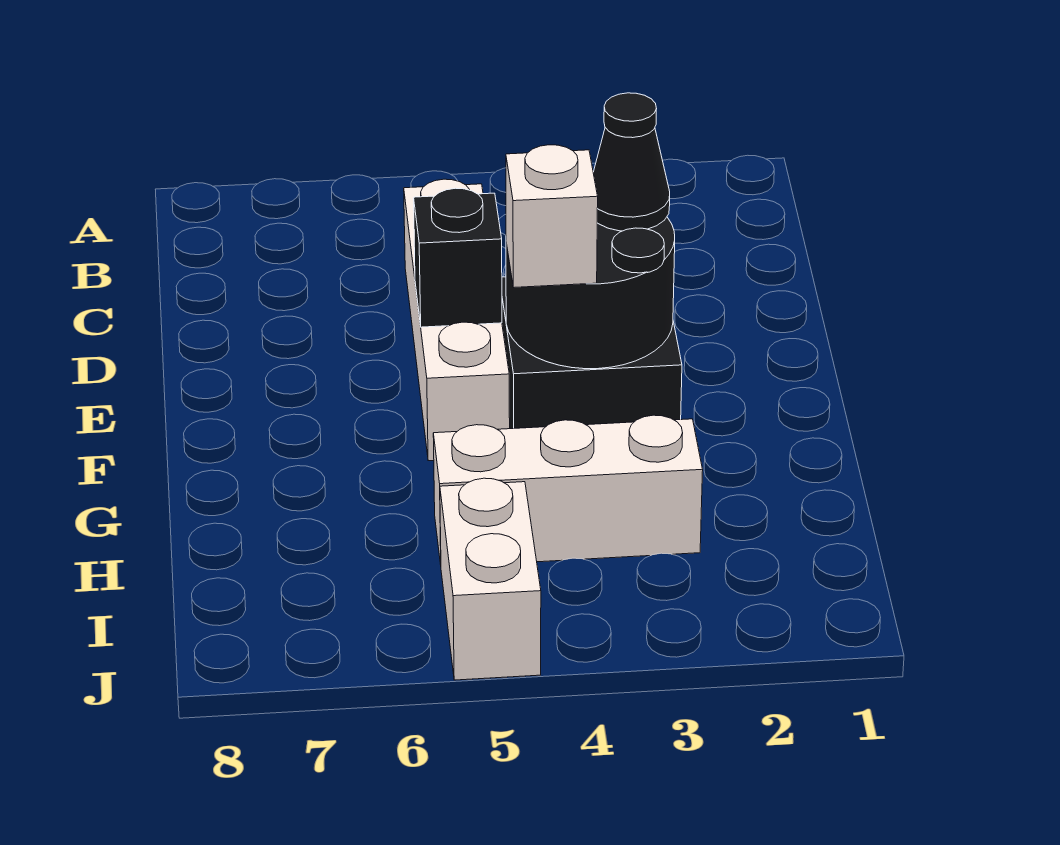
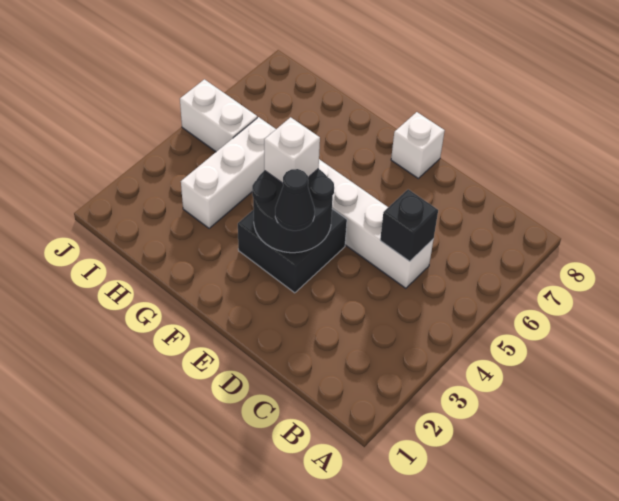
black 1x1 brick [414,188,502,327] -> black 1x1 brick moved to [380,189,438,261]
none -> white 1x1 brick [391,112,445,178]

